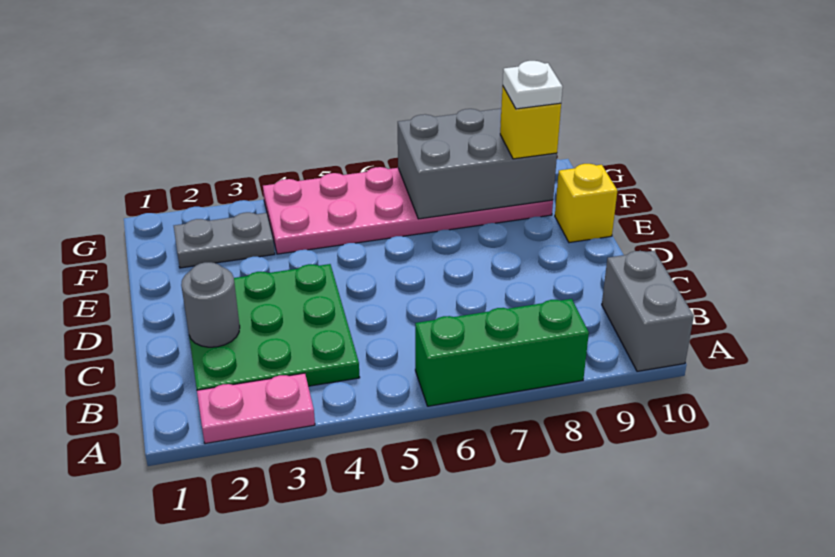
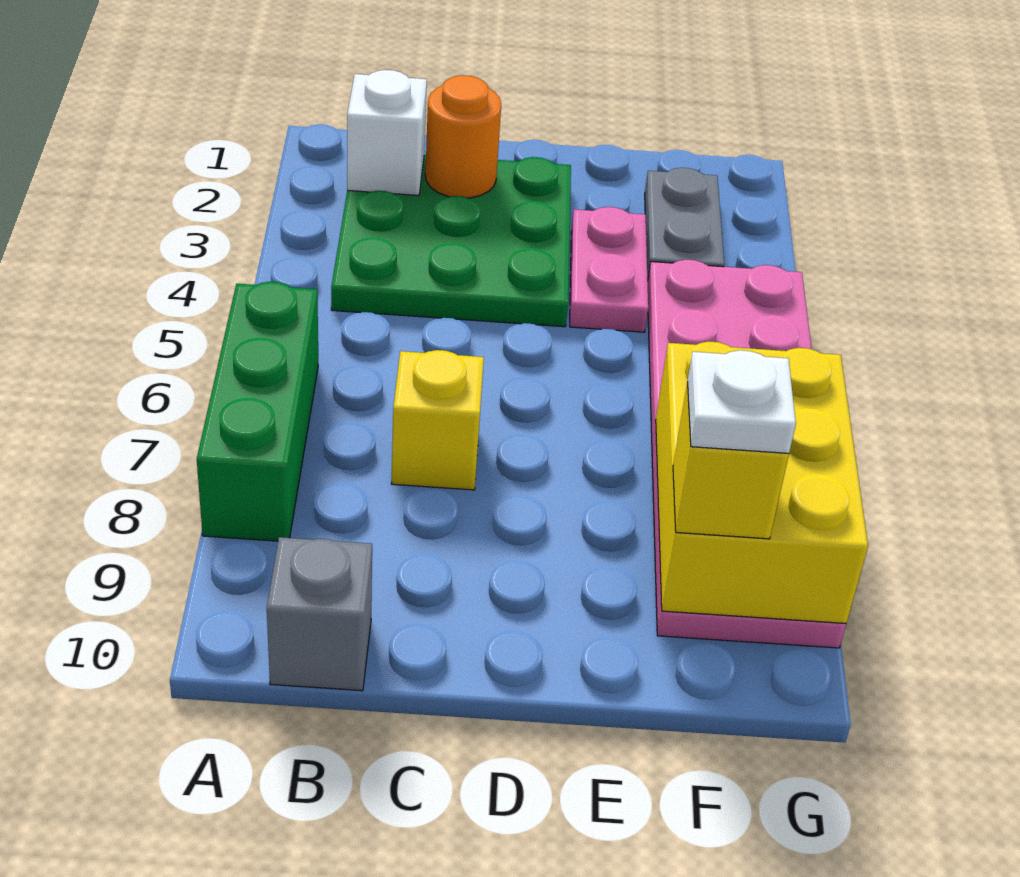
pink 1x2 plate [197,373,315,444] -> pink 1x2 plate moved to [570,207,648,332]
grey 1x2 brick [602,251,694,371] -> grey 1x1 brick [267,537,372,691]
none -> white 1x1 brick [347,70,427,195]
grey 1x1 round brick [181,262,240,347] -> orange 1x1 round brick [425,75,501,198]
yellow 1x1 brick [555,164,617,243] -> yellow 1x1 brick moved to [391,350,484,490]
grey 2x3 brick [398,108,557,219] -> yellow 2x3 brick [656,341,868,623]

